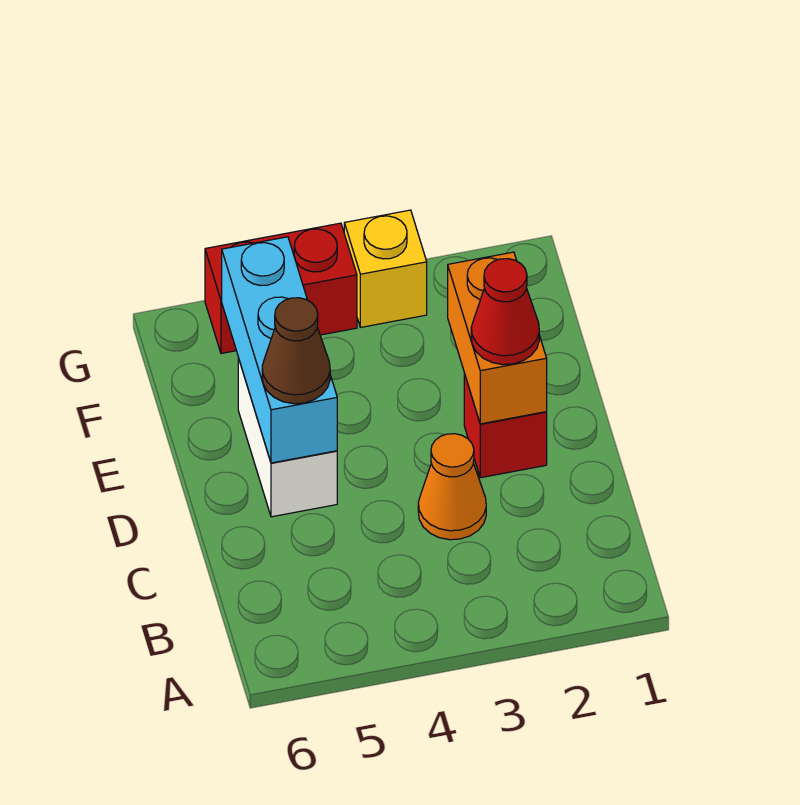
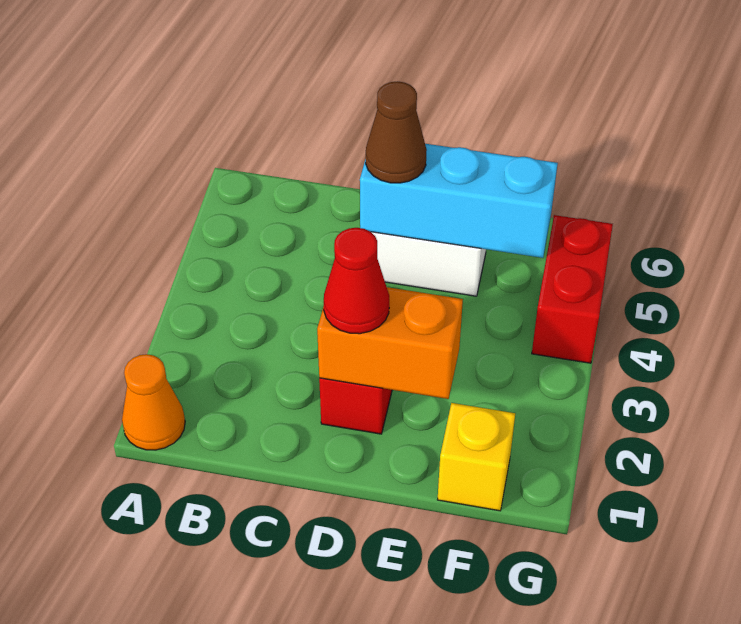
orange 1x1 cone [418,434,486,540] -> orange 1x1 cone moved to [122,354,185,450]
yellow 1x1 brick [344,210,427,327] -> yellow 1x1 brick moved to [438,403,515,511]

